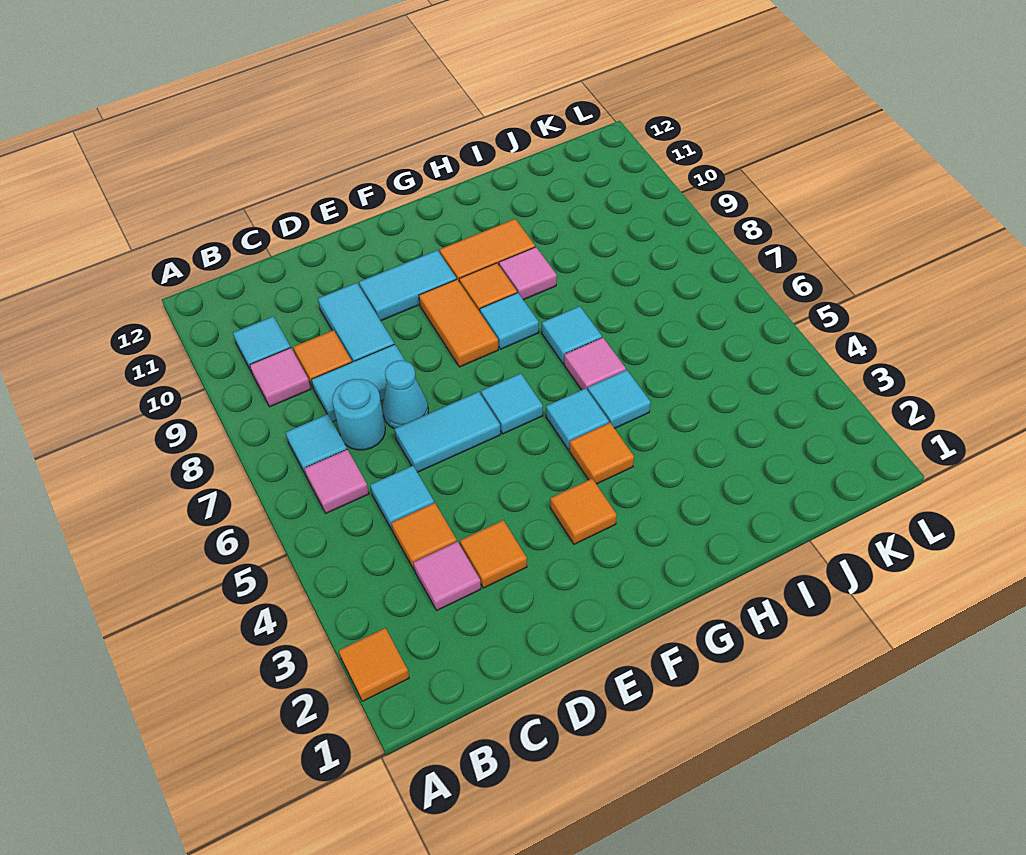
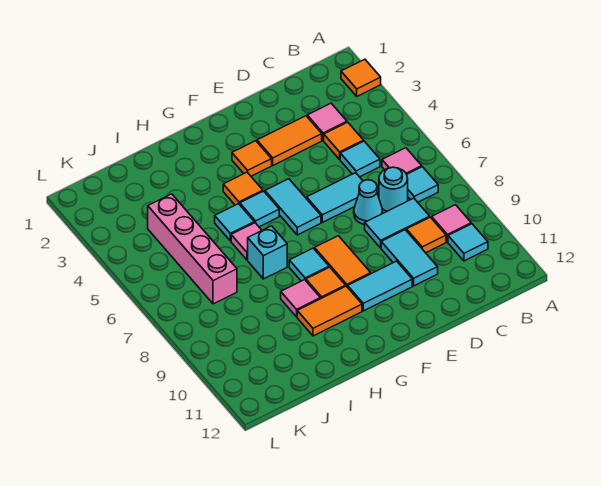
orange 1x1 tile [460,520,527,588] -> orange 1x2 tile [257,116,322,165]
cyan 1x1 tile [481,373,543,434] -> cyan 1x2 tile [265,179,321,235]
cyan 1x1 tile [542,306,602,364] -> cyan 1x1 brick [248,226,287,279]
none -> pink 1x4 brick [148,194,237,304]

